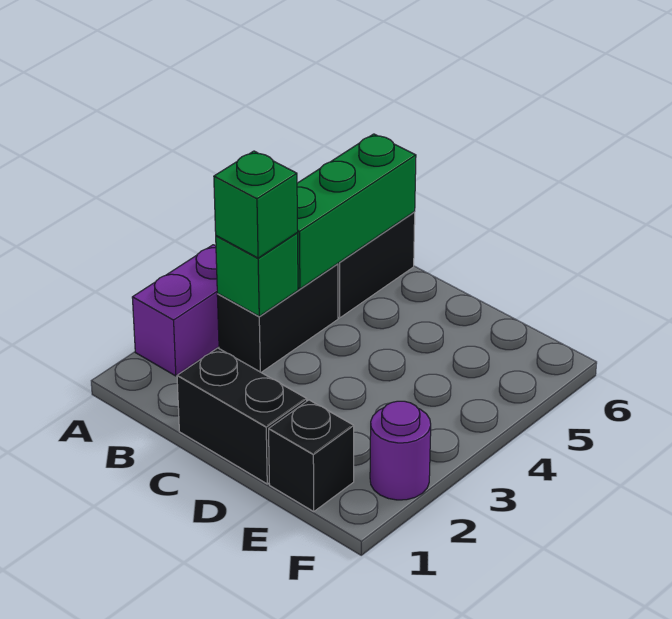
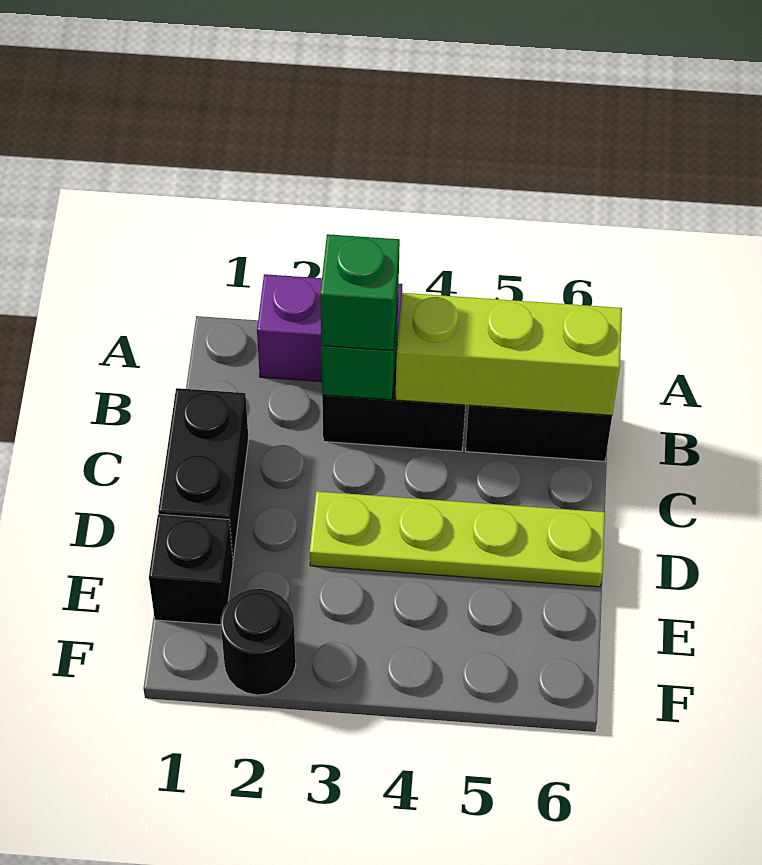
green 1x3 brick [297,134,416,289] -> lime 1x3 brick [395,293,622,415]
none -> lime 1x4 plate [310,491,605,587]
purple 1x1 round brick [370,401,431,500] -> black 1x1 round brick [221,589,296,695]

